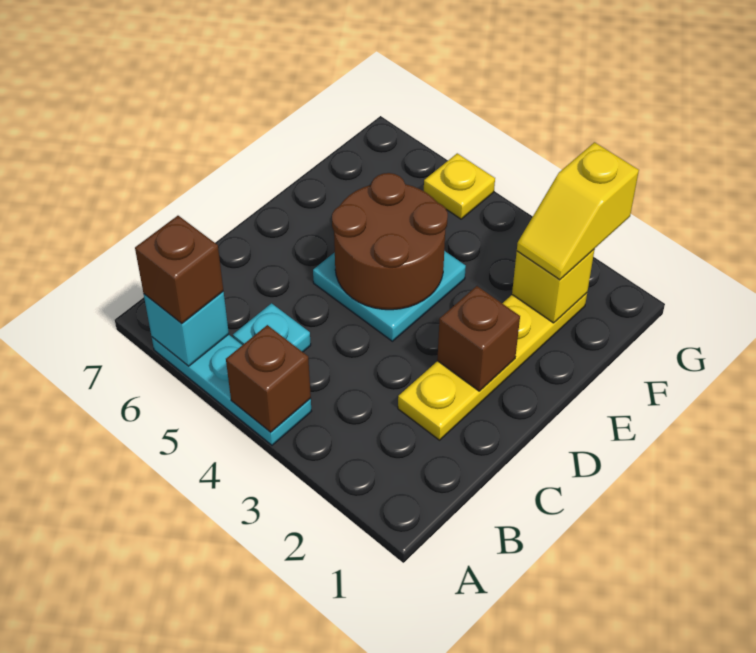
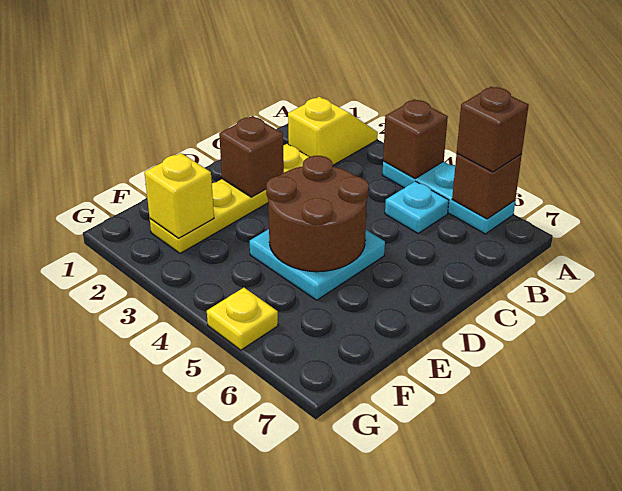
cyan 1x1 brick [144,292,229,366] -> brown 1x1 brick [452,154,522,219]
yellow 1x2 slope [517,142,639,280] -> yellow 1x2 slope moved to [288,97,378,165]

